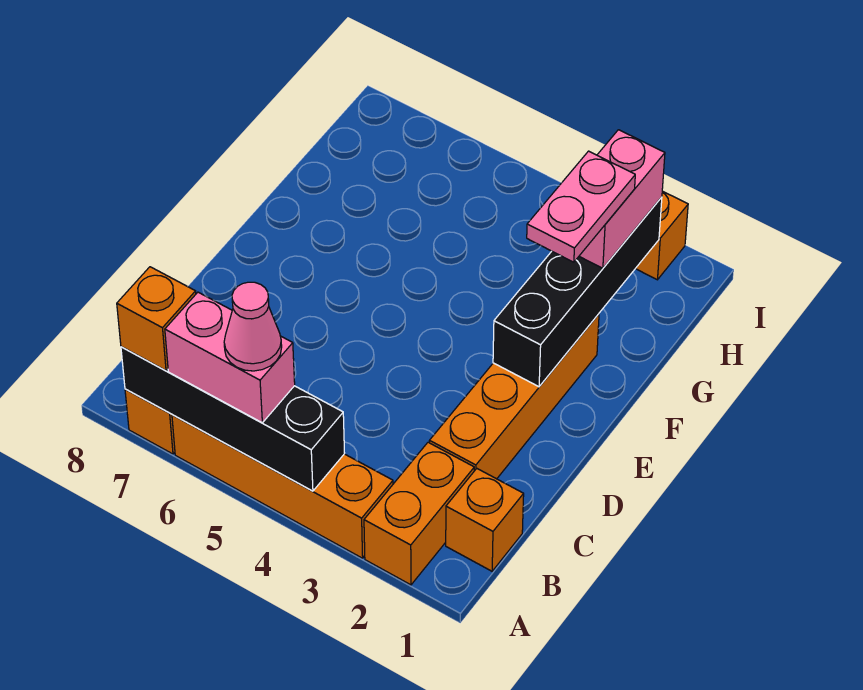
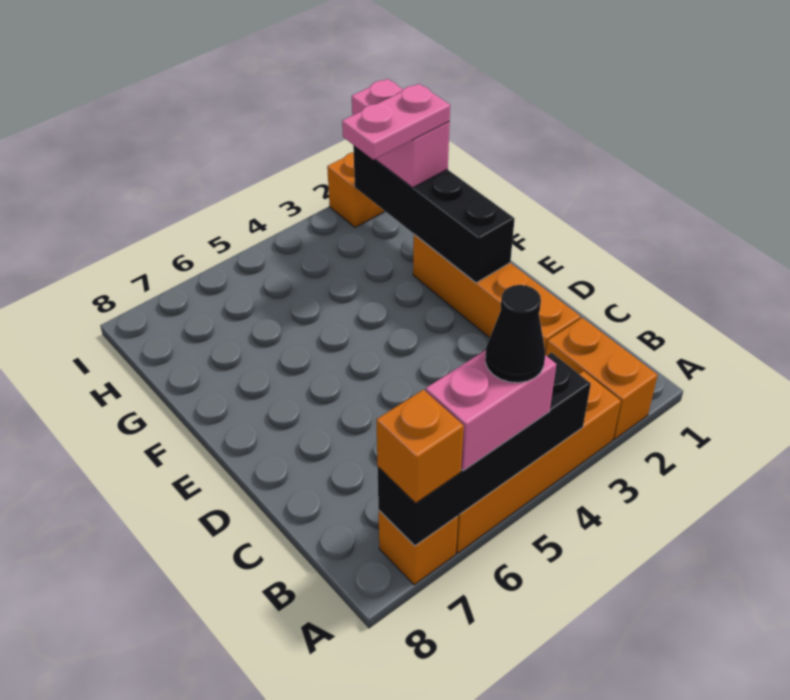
pink 1x1 cone [224,282,282,371] -> black 1x1 cone [485,285,545,383]
orange 1x1 brick [446,469,524,571] -> none
pink 1x2 plate [527,151,635,262] -> pink 1x2 plate turned to [342,84,450,160]

